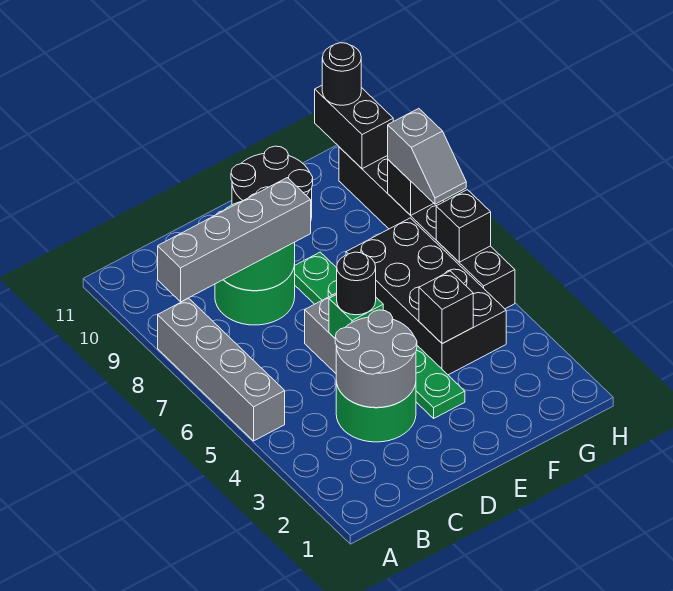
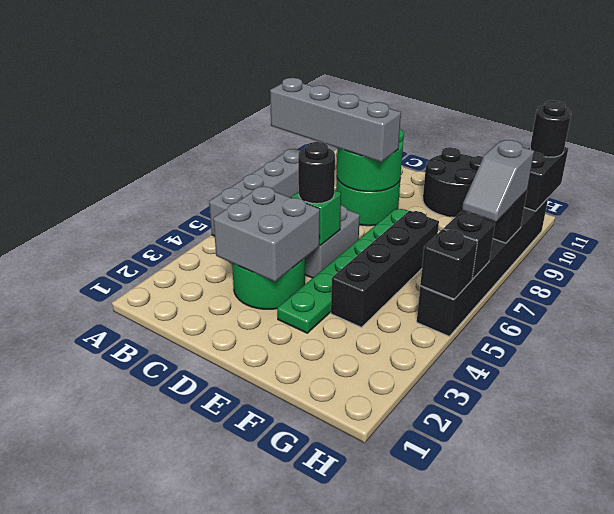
grey 2x2 round brick [335,310,417,408] -> grey 2x2 brick [213,186,320,282]
black 2x4 brick [346,218,506,375] -> black 1x4 brick [331,211,439,327]
black 1x1 brick [419,271,473,343] -> black 1x1 brick moved to [420,229,477,299]

